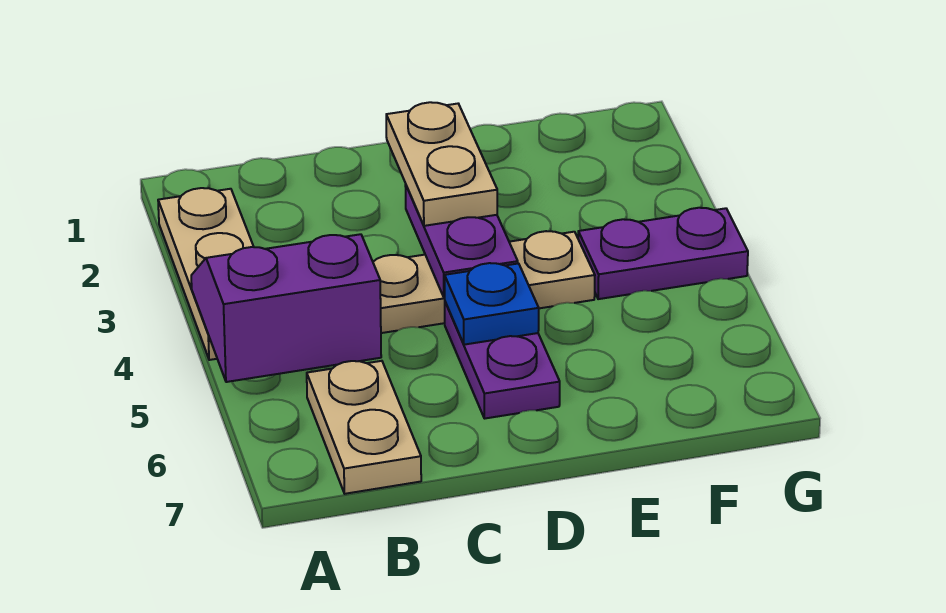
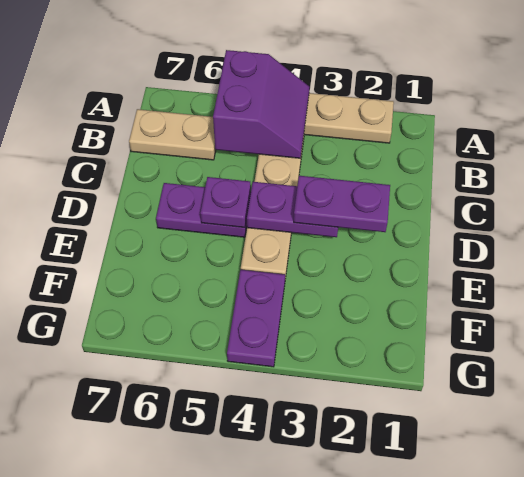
tan 1x2 plate [386,102,497,226] -> purple 1x2 plate [294,176,390,232]
blue 1x1 plate [445,263,539,345] -> purple 1x1 plate [200,177,251,227]

